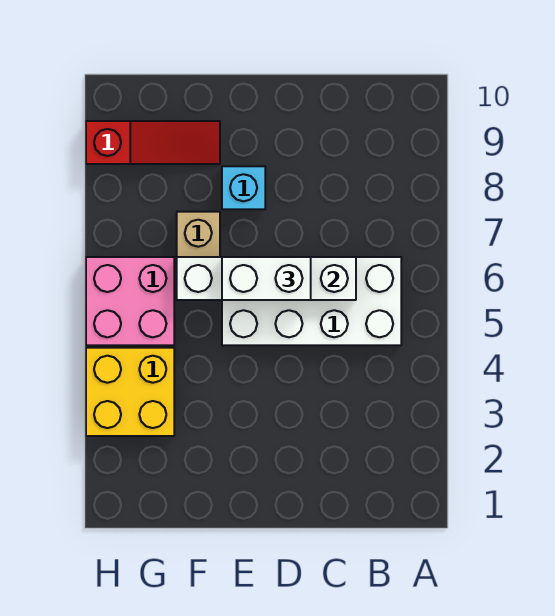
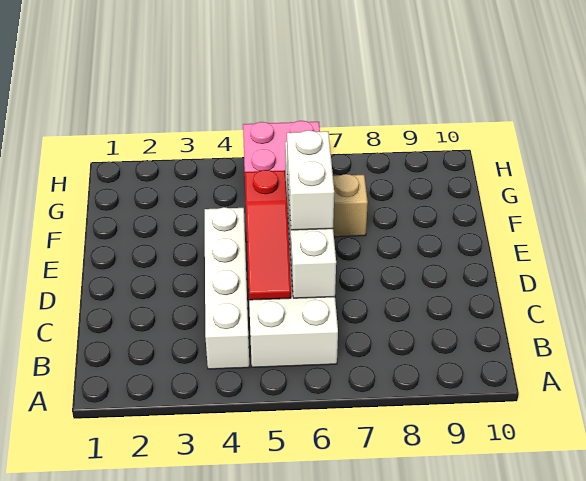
none -> white 1x4 brick [205,207,249,369]
cyan 1x1 brick [222,166,265,209] -> none
red 1x3 slope [86,121,220,164] -> red 1x3 slope moved to [245,170,291,300]
yellow 2x2 brick [86,348,174,436] -> none

